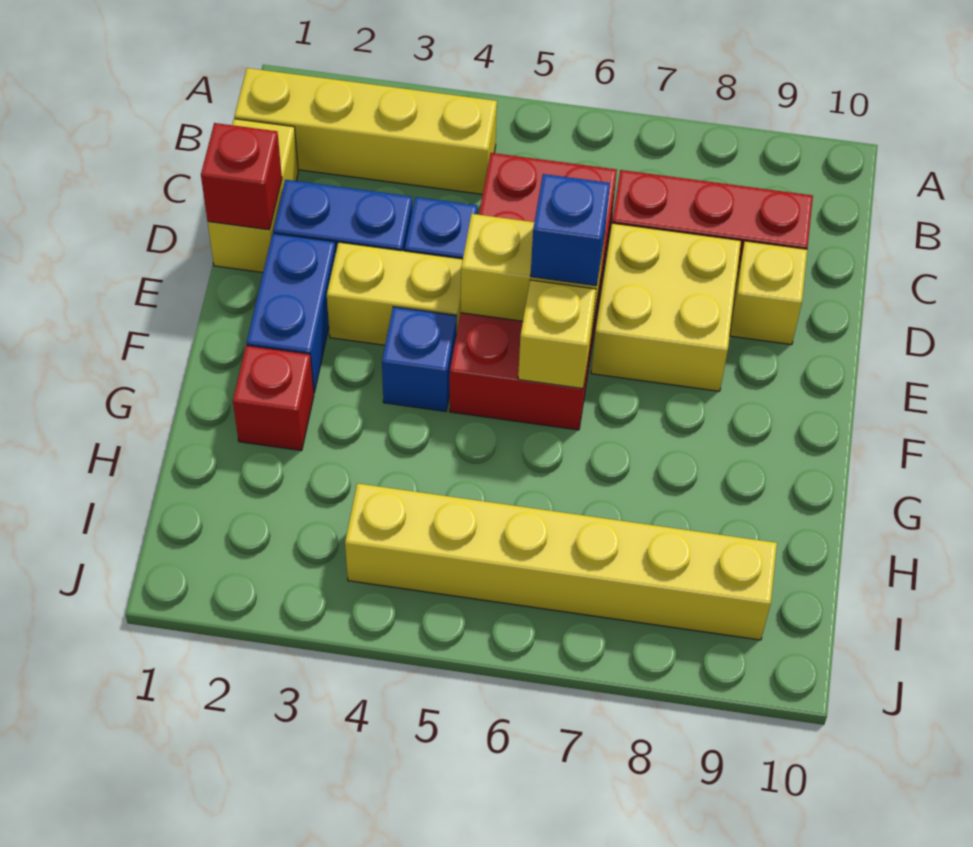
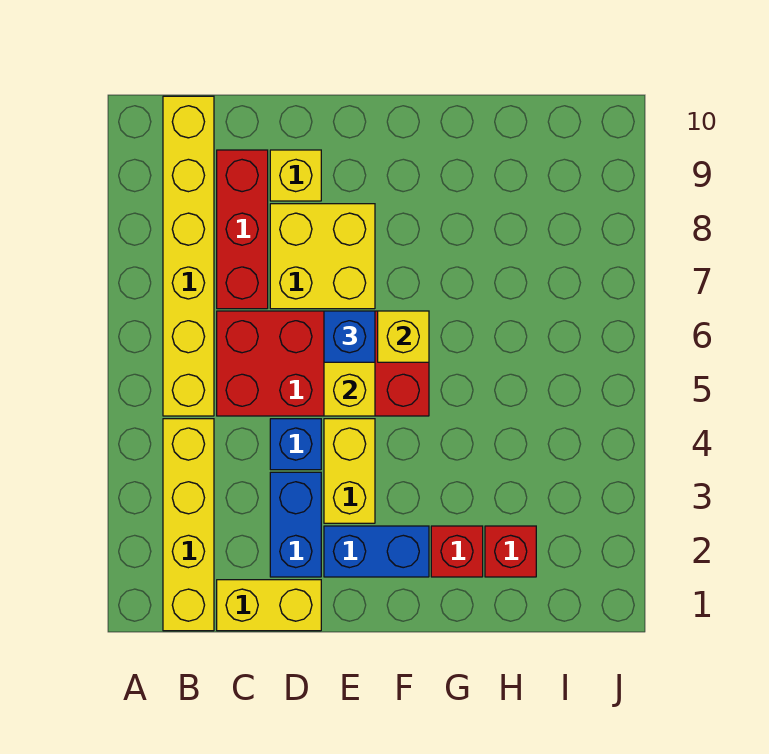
red 1x1 brick [201,123,282,230] -> red 1x1 brick moved to [485,526,536,577]
blue 1x1 brick [382,307,457,411] -> none
yellow 1x6 brick [345,483,777,640] -> yellow 1x6 brick moved to [163,96,214,416]

